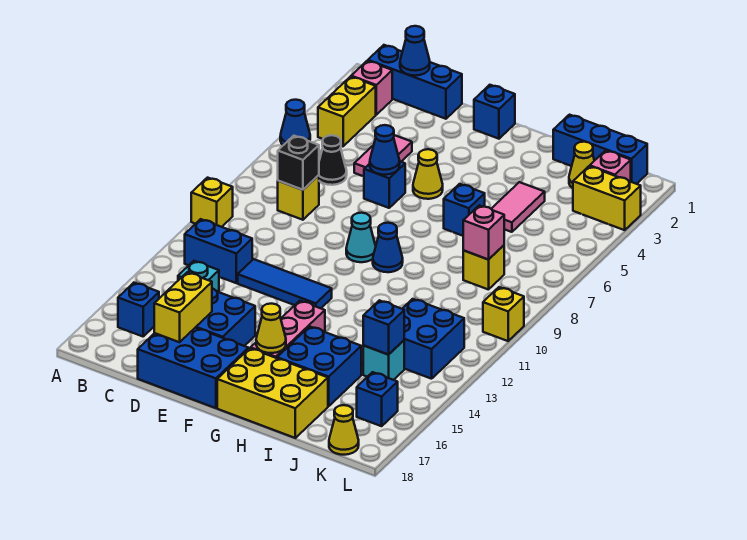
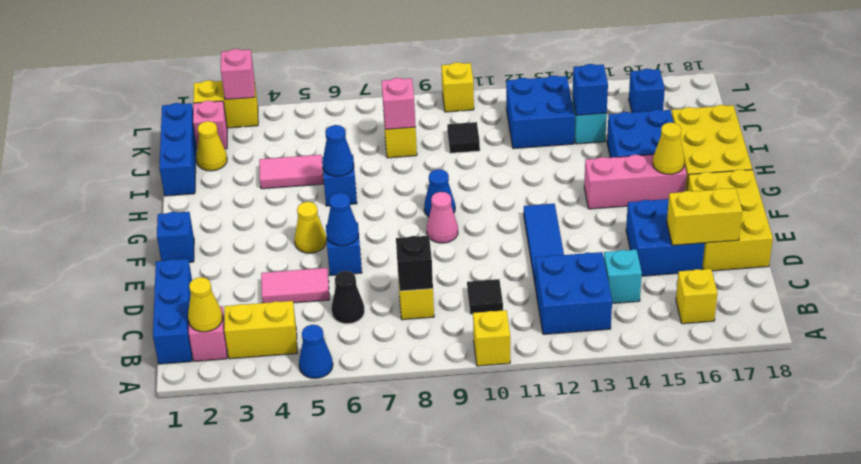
blue 1x2 brick [185,219,252,283] -> blue 2x2 brick [535,252,612,334]
blue 1x1 brick [118,283,159,336] -> yellow 1x1 brick [676,269,717,324]
blue 1x1 cone [400,26,430,76] -> blue 1x1 cone moved to [322,125,354,176]
none -> black 1x1 tile [467,279,503,314]
blue 2x3 brick [138,328,248,408] -> yellow 2x3 brick [687,170,773,271]
cyan 1x1 cone [346,213,376,262] -> pink 1x1 cone [427,192,458,243]
none -> black 1x1 tile [447,122,480,153]
yellow 1x2 brick [573,166,641,230] -> yellow 1x2 brick turned to [193,79,258,128]
yellow 1x1 cone [329,405,359,455] -> yellow 1x1 cone moved to [188,277,223,332]
none -> pink 1x1 brick [221,49,255,100]

